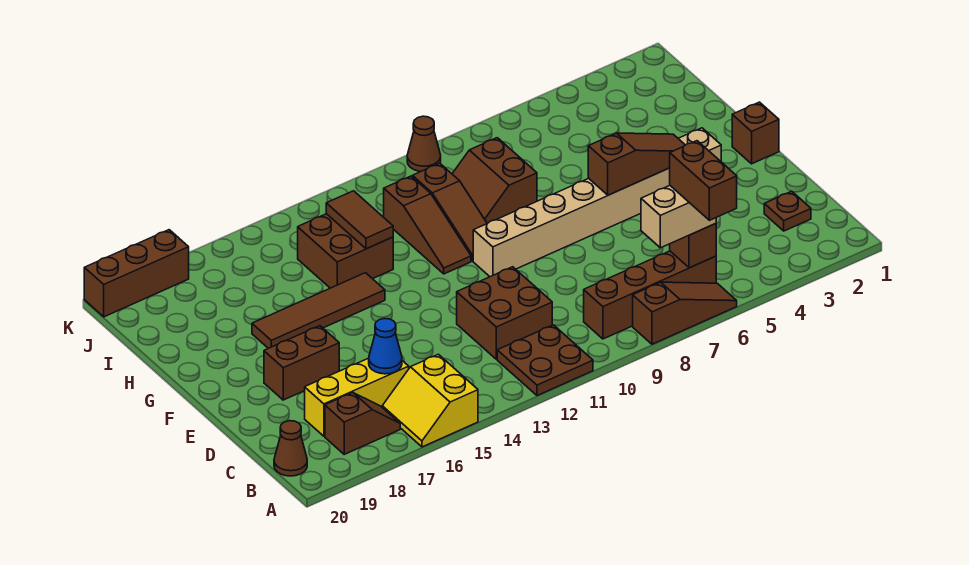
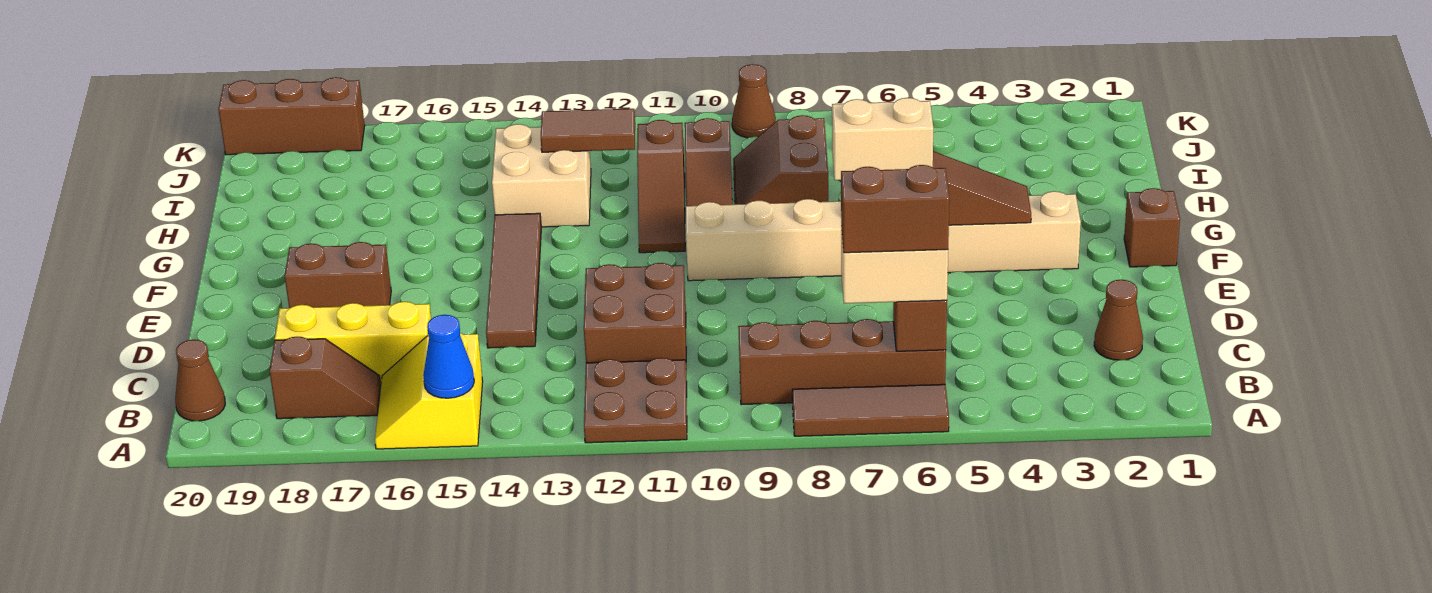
brown 1x3 slope [633,282,737,344] -> brown 1x3 tile [792,384,949,436]
brown 1x2 brick [670,141,737,220] -> brown 1x2 brick turned to [841,165,949,253]
brown 1x1 plate [764,191,811,231] -> brown 1x1 cone [1094,280,1143,360]
blue 1x1 cone [369,319,402,374] -> blue 1x1 cone moved to [423,315,474,398]
none -> tan 1x2 brick [832,98,933,180]
brown 1x4 tile [252,273,385,348] -> brown 1x4 tile turned to [486,213,541,348]
brown 2x2 brick [298,214,393,288] -> tan 2x2 brick [492,124,591,227]
brown 1x2 tile [326,191,393,249] -> brown 1x2 tile turned to [541,109,635,152]

